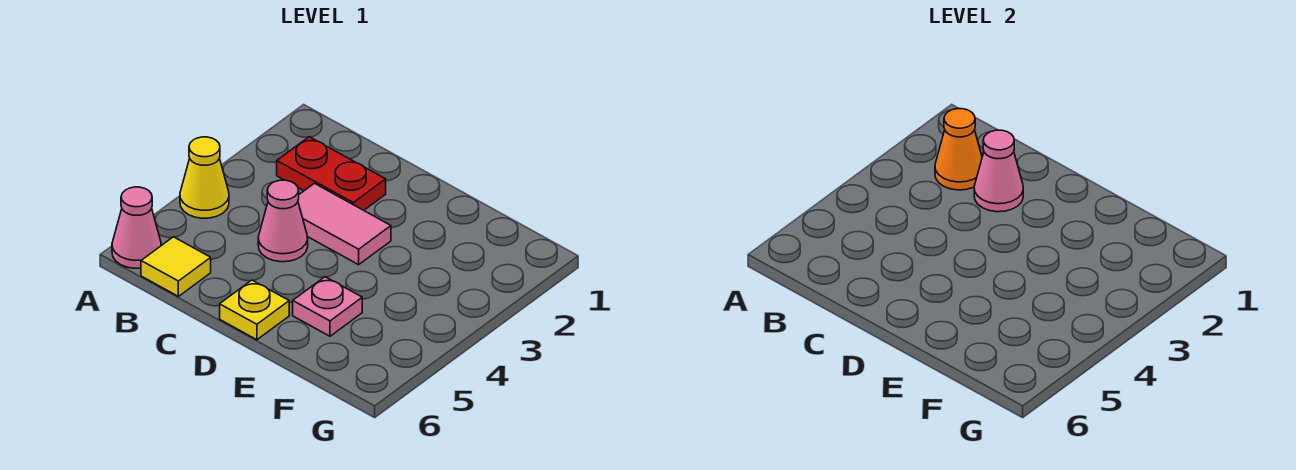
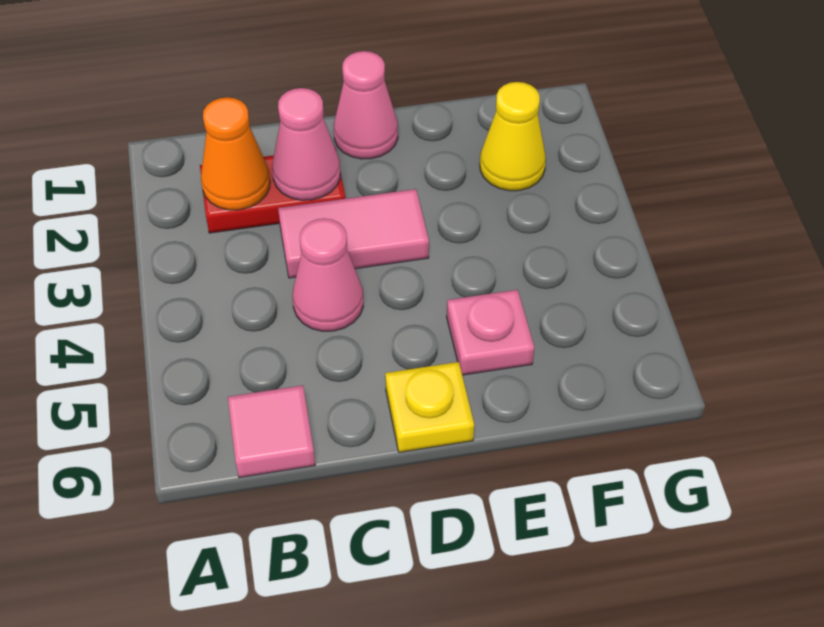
yellow 1x1 cone [180,137,229,218] -> yellow 1x1 cone moved to [480,82,546,191]
pink 1x1 cone [112,187,161,268] -> pink 1x1 cone moved to [334,51,398,159]
yellow 1x1 tile [141,237,211,296] -> pink 1x1 tile [228,385,315,477]

